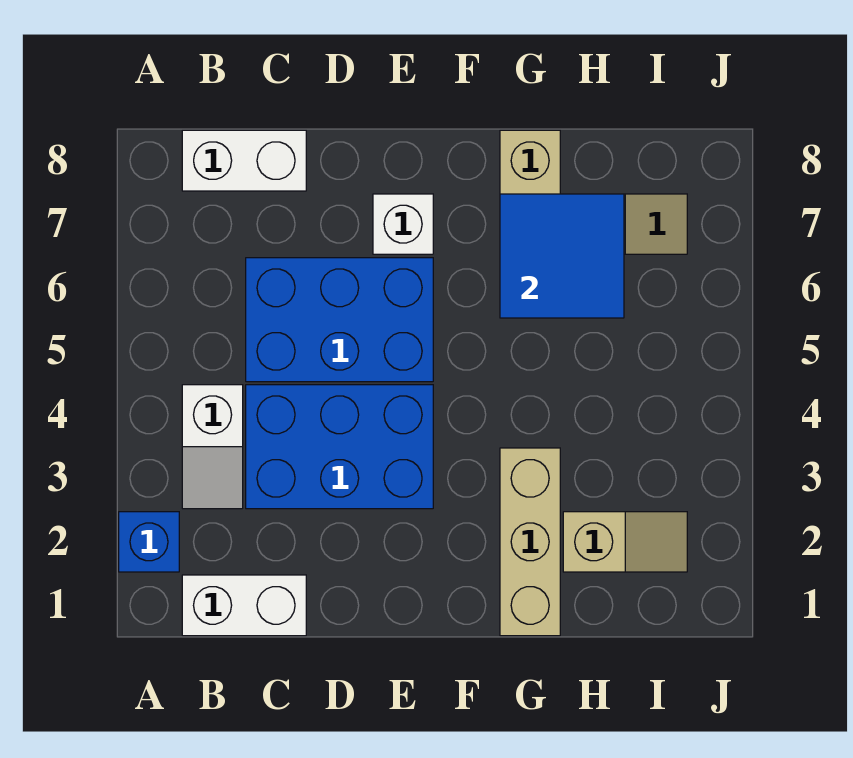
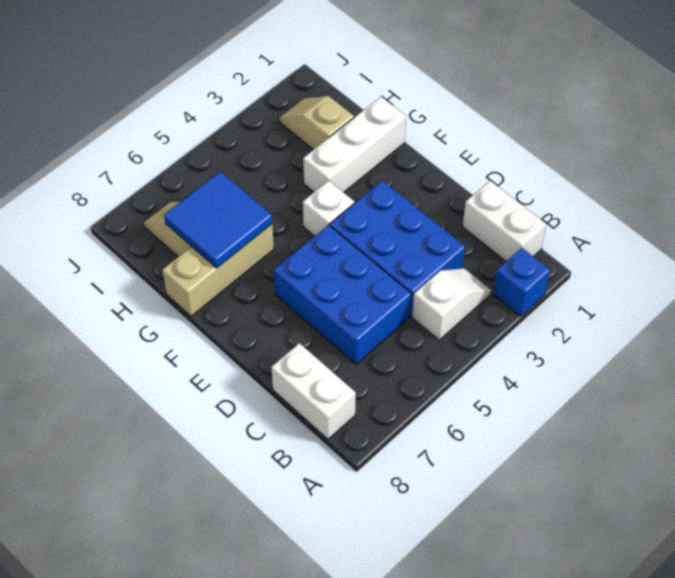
white 1x1 brick [373,194,433,254] -> white 1x1 brick moved to [303,181,354,236]
tan 1x3 brick [500,448,560,636] -> white 1x3 brick [303,97,406,192]

